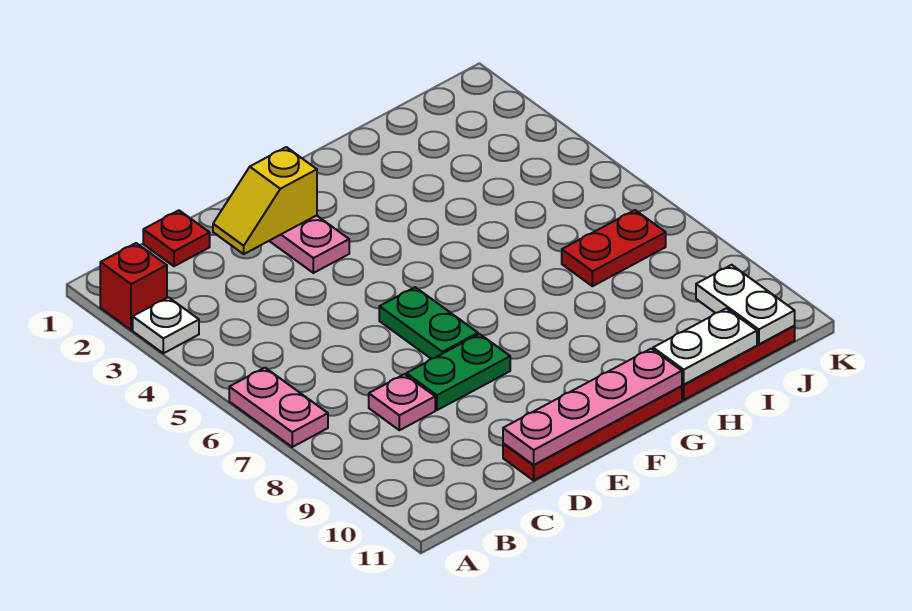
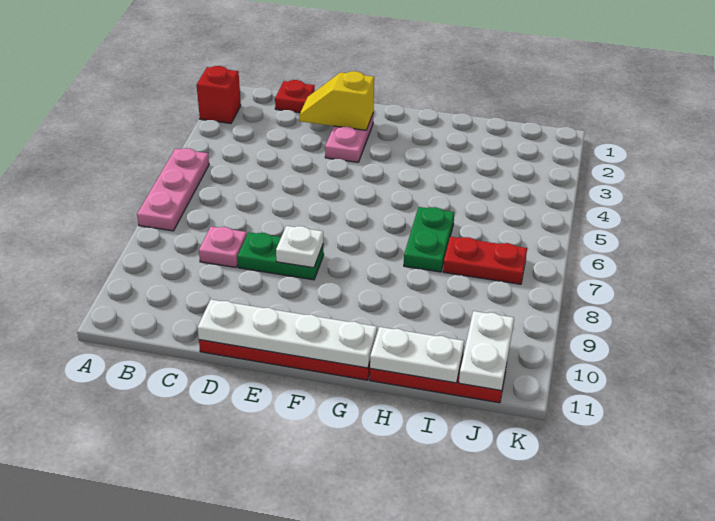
white 1x1 plate [133,297,199,353] -> white 1x1 plate moved to [276,226,323,268]
pink 1x2 plate [229,368,328,447] -> pink 1x3 plate [137,148,209,231]
pink 1x4 plate [503,349,682,465] -> white 1x4 plate [197,299,377,368]
green 1x2 plate [379,287,478,359] -> green 1x2 plate moved to [404,207,454,272]

